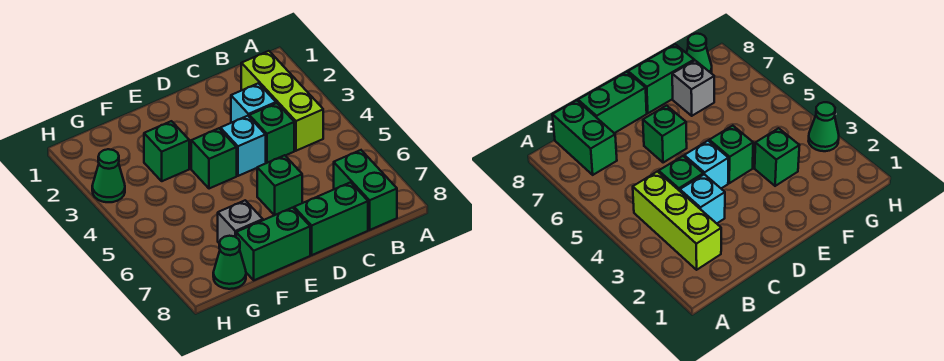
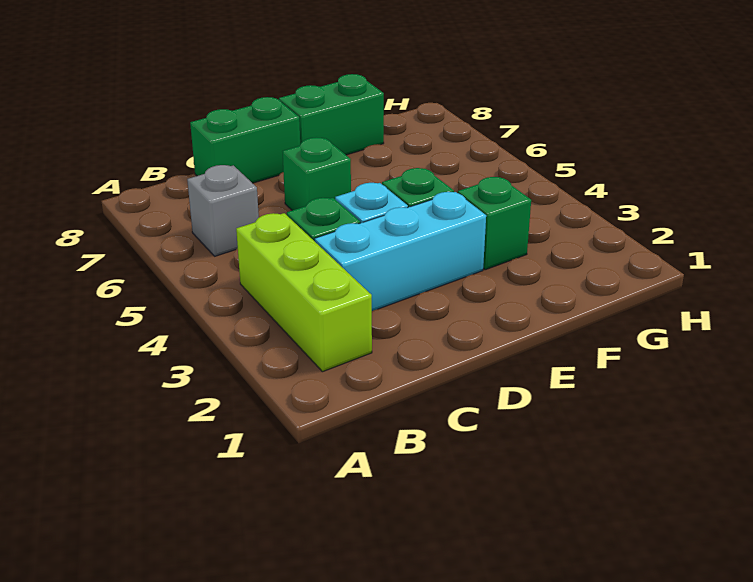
green 1x2 brick [334,150,397,230] -> none
cyan 1x1 brick [231,83,276,123] -> cyan 1x3 brick [315,192,486,311]
grey 1x1 brick [218,200,263,243] -> grey 1x1 brick moved to [187,165,259,256]
green 1x1 cone [213,236,246,289] -> none
green 1x1 cone [92,149,125,202] -> none

